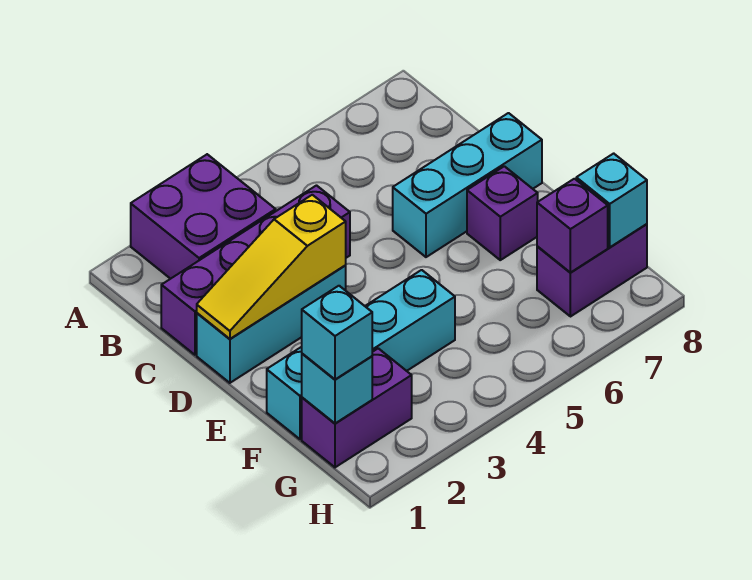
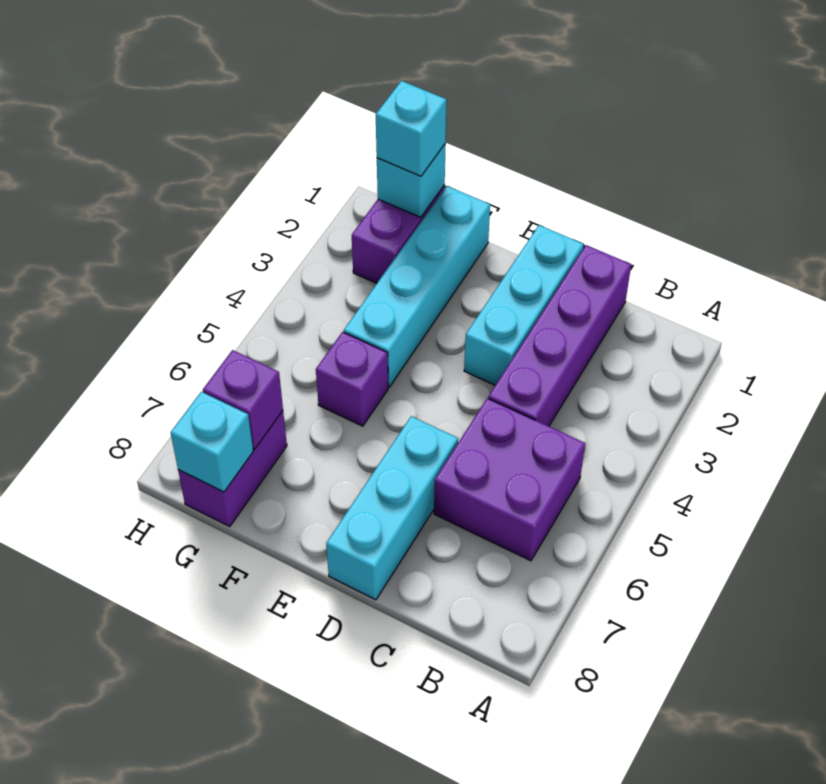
purple 2x2 brick [131,154,276,279] -> purple 2x2 brick moved to [434,398,585,561]
yellow 1x3 slope [197,195,346,339] -> none
purple 1x1 brick [467,166,538,260] -> purple 1x1 brick moved to [316,332,388,426]

